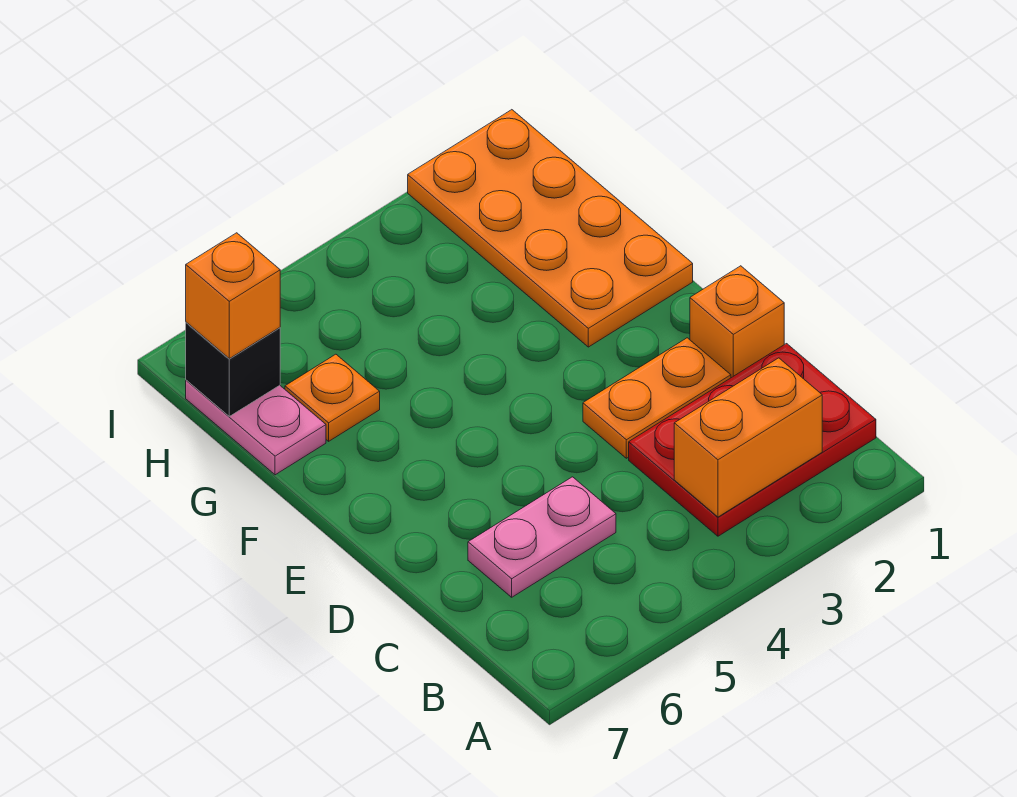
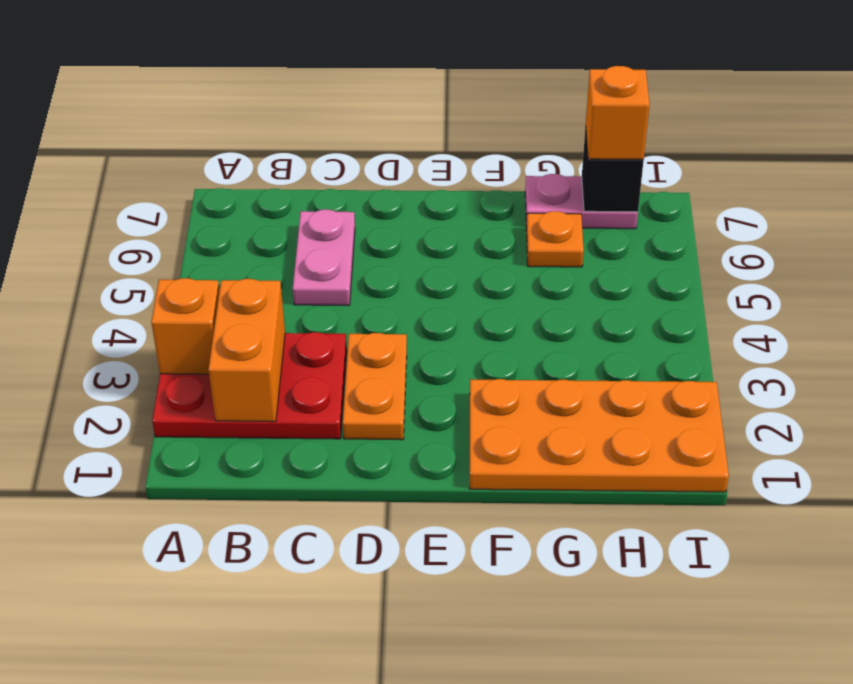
red 2x3 plate [629,344,876,536] -> red 2x3 plate turned to [152,332,347,439]
orange 1x1 brick [690,266,784,378] -> orange 1x1 brick moved to [151,278,219,374]

